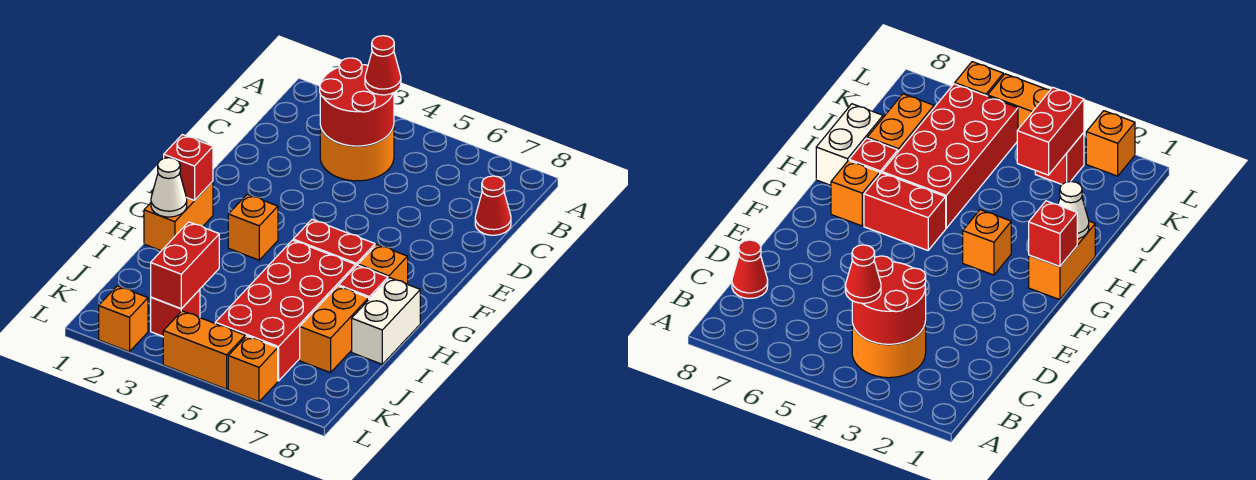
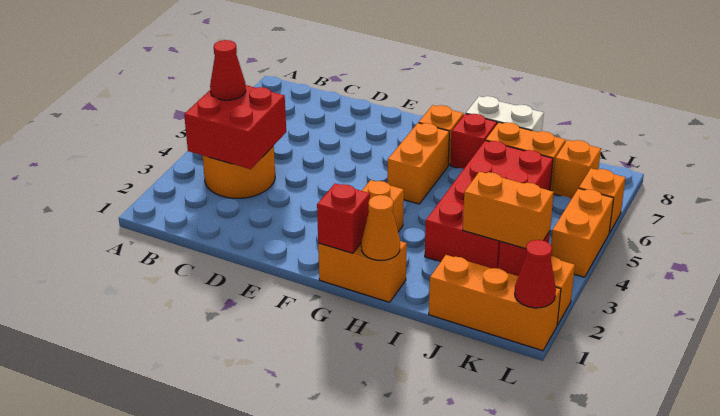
red 2x2 round brick [320,58,394,146] -> red 2x2 brick [184,85,286,169]
red 1x1 cone [475,176,511,235] -> red 1x1 cone moved to [515,240,556,308]
red 1x2 brick [293,219,375,266] -> orange 1x2 brick [388,123,449,204]
white 1x1 cone [151,158,187,217] -> orange 1x1 cone [361,195,400,260]
red 2x4 brick [215,240,356,381] -> red 2x4 brick turned to [425,140,553,269]
none -> orange 1x3 brick [429,255,561,351]
red 1x2 brick [151,222,219,309] -> orange 1x2 brick [463,172,554,249]
none -> orange 1x1 brick [552,140,601,199]

